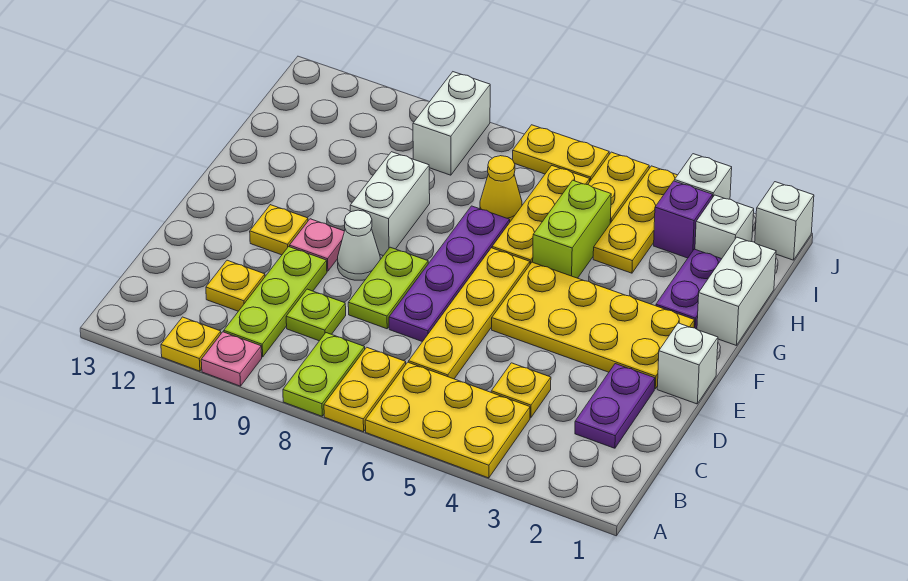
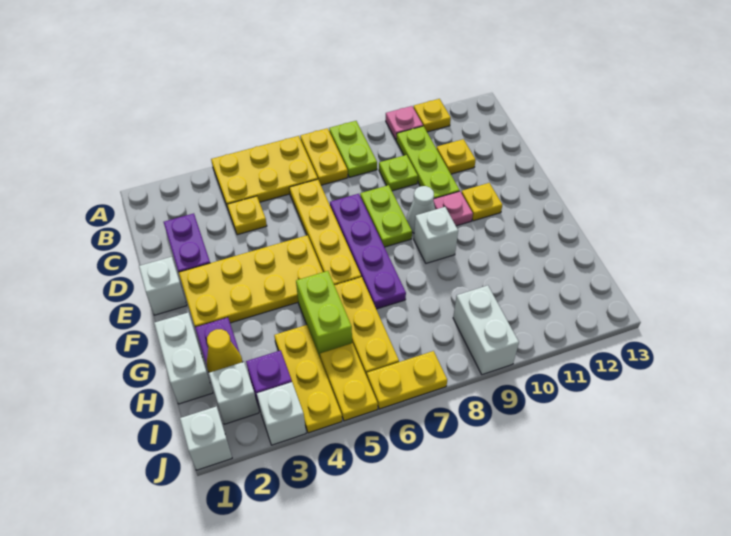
white 1x2 brick [350,152,430,256] -> white 1x1 brick [414,207,458,263]
yellow 1x1 cone [480,156,522,221] -> yellow 1x1 cone moved to [207,329,242,373]

